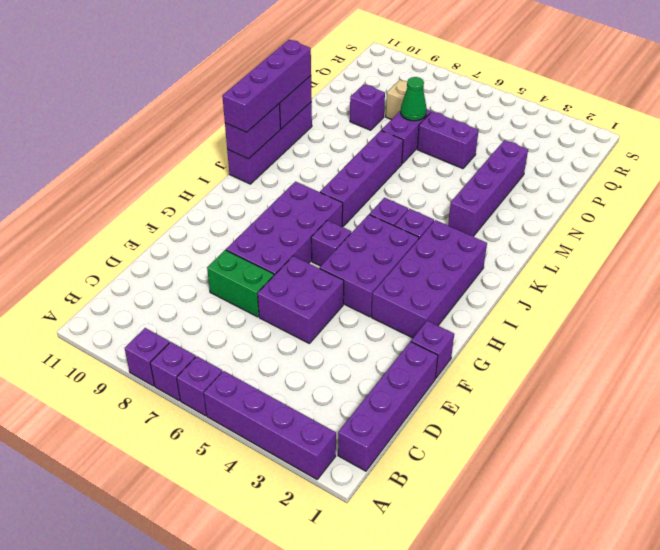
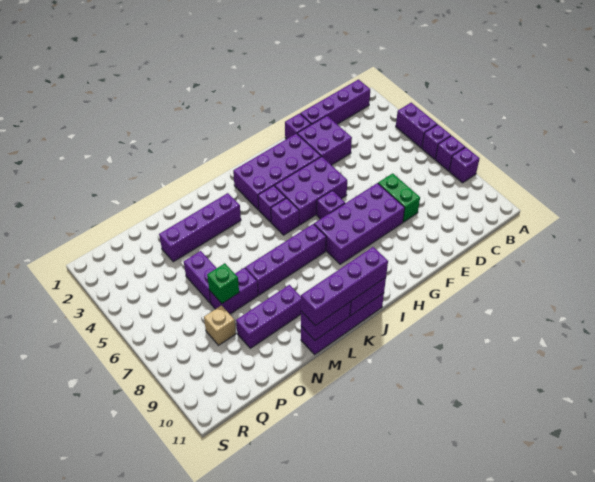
purple 1x4 brick [204,371,336,479] -> purple 1x2 brick [396,103,437,148]
purple 2x2 brick [258,256,344,343] -> purple 2x2 brick moved to [297,116,352,165]
green 1x1 cone [401,77,427,121] -> green 1x1 brick [207,263,239,303]
purple 1x1 brick [350,84,385,130] -> purple 1x3 brick [236,285,301,348]

